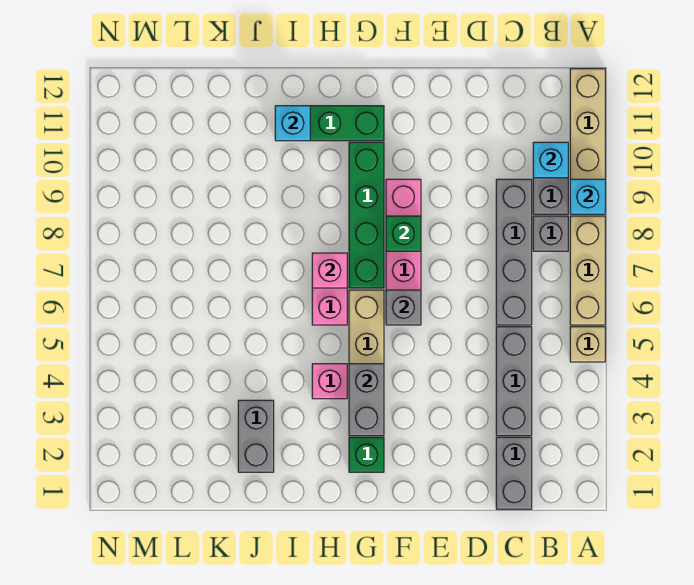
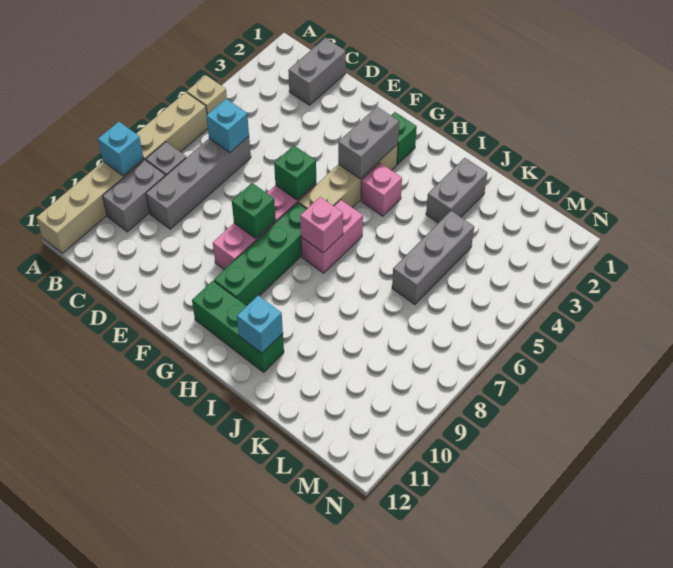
cyan 1x1 brick [533,142,568,178] -> cyan 1x1 brick moved to [206,99,249,152]
grey 1x3 brick [496,327,532,436] -> grey 1x3 brick moved to [392,211,474,305]
grey 1x1 brick [386,290,421,325] -> green 1x1 brick [274,145,316,200]

